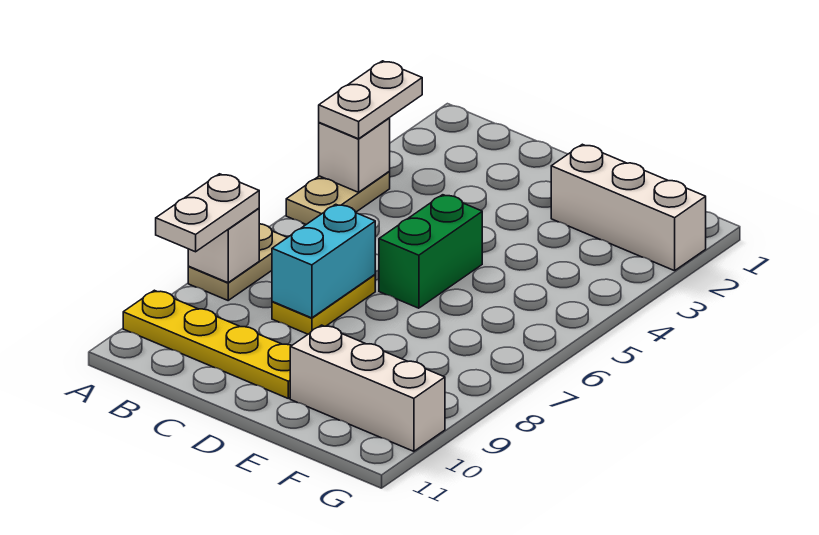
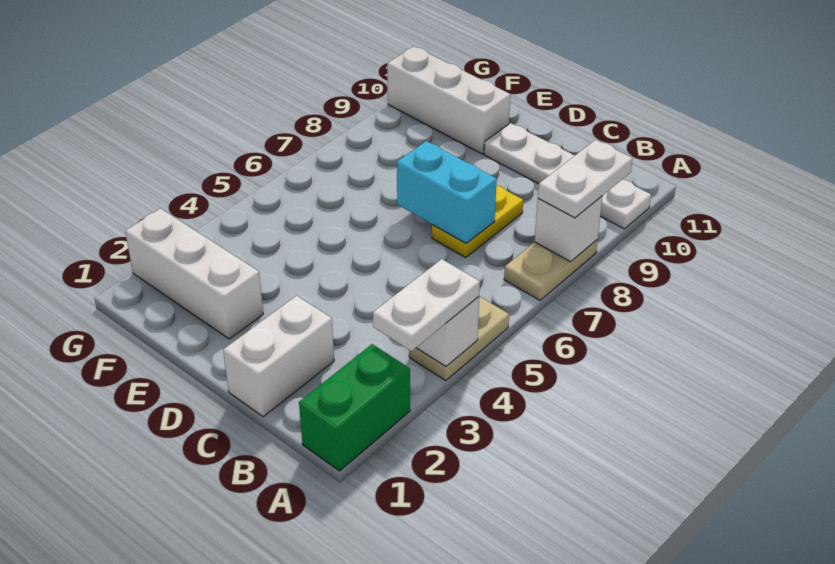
yellow 1x4 plate [123,290,292,398] -> white 1x4 plate [484,123,651,229]
none -> white 1x2 brick [223,296,334,417]
cyan 1x2 brick [272,204,375,318] -> cyan 1x2 brick turned to [397,141,497,244]
green 1x2 brick [379,195,482,308] -> green 1x2 brick moved to [299,344,410,471]

